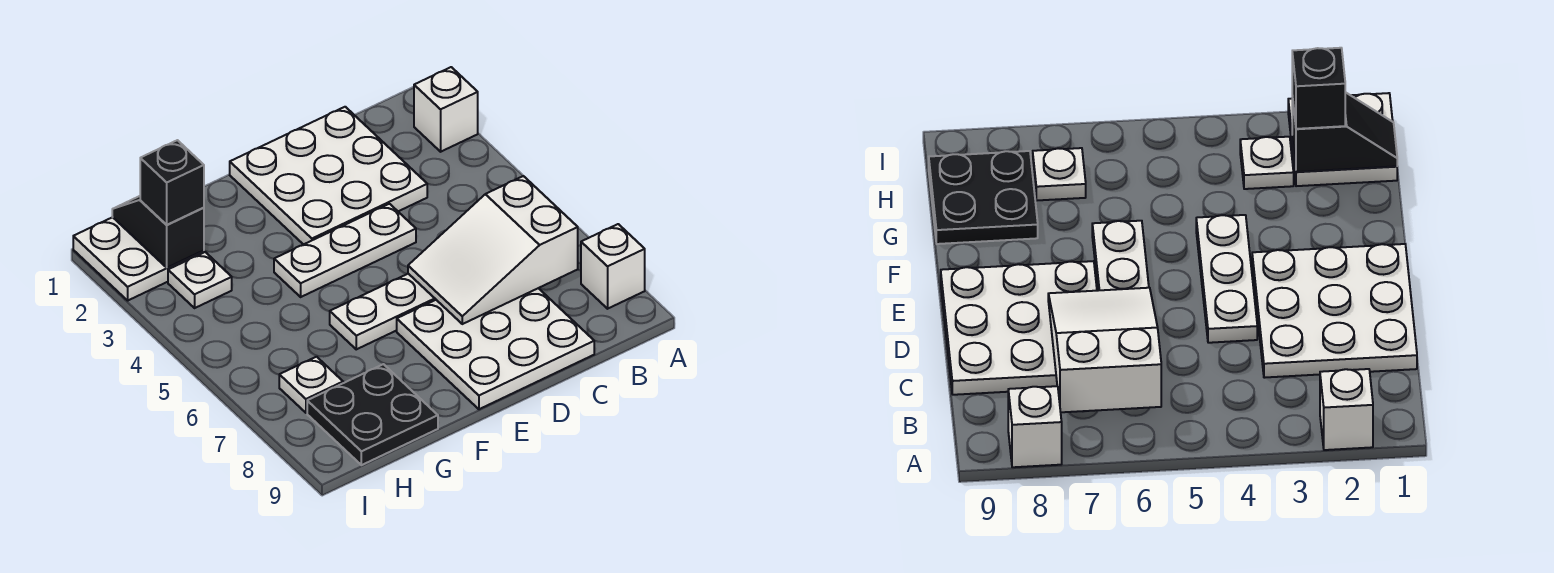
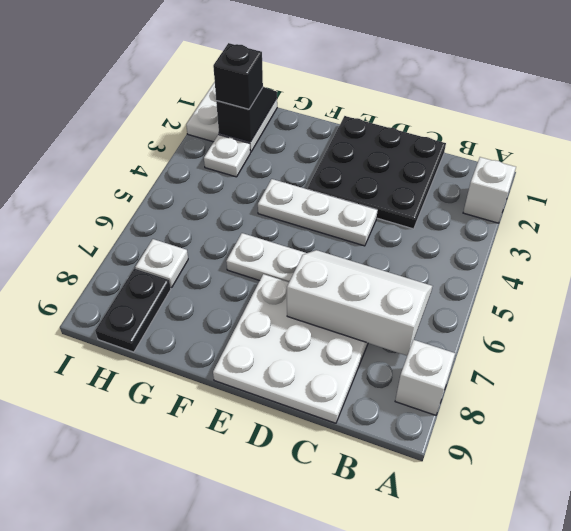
white 2x3 slope [408,176,578,324] -> white 2x3 slope turned to [287,250,433,356]
white 3x3 plate [230,107,427,245] -> black 3x3 plate [307,116,446,229]
black 2x2 plate [307,364,438,465] -> black 1x2 plate [95,268,171,352]

